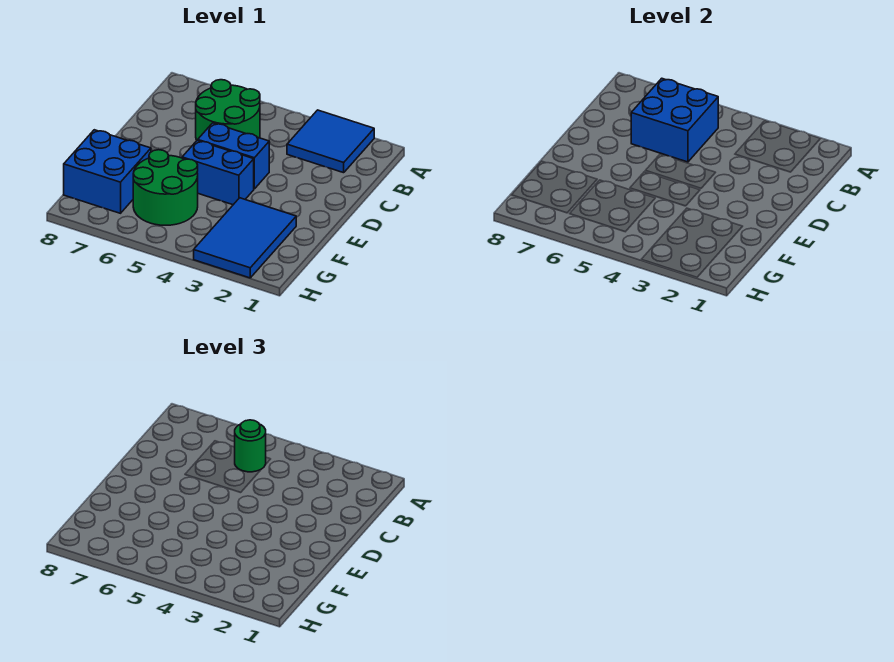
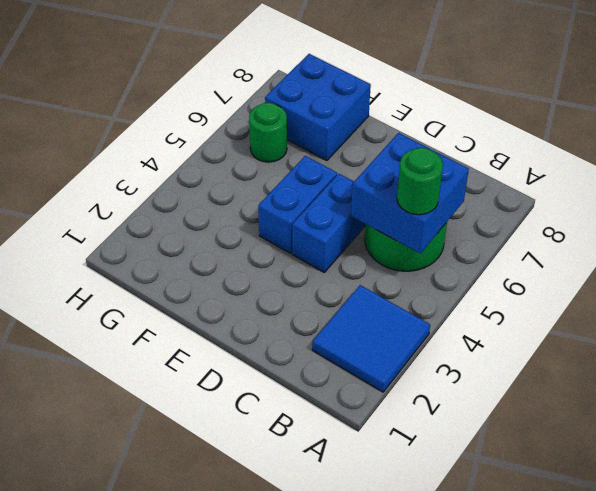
blue 2x3 tile [194,198,296,278] -> none
green 2x2 round brick [133,150,198,225] -> green 1x1 round brick [249,103,287,162]

